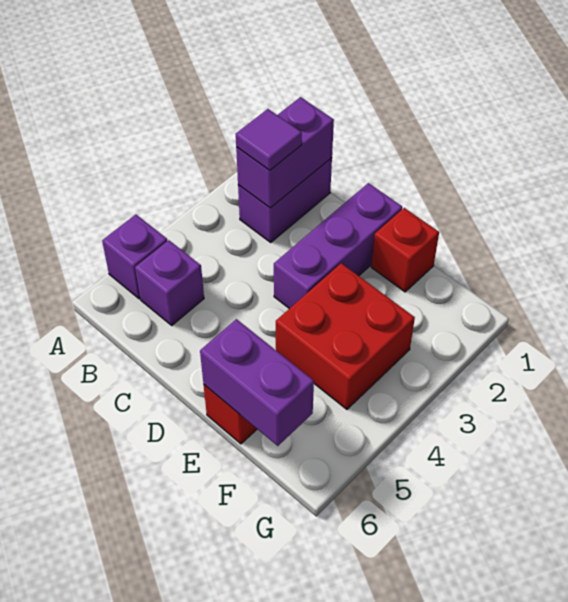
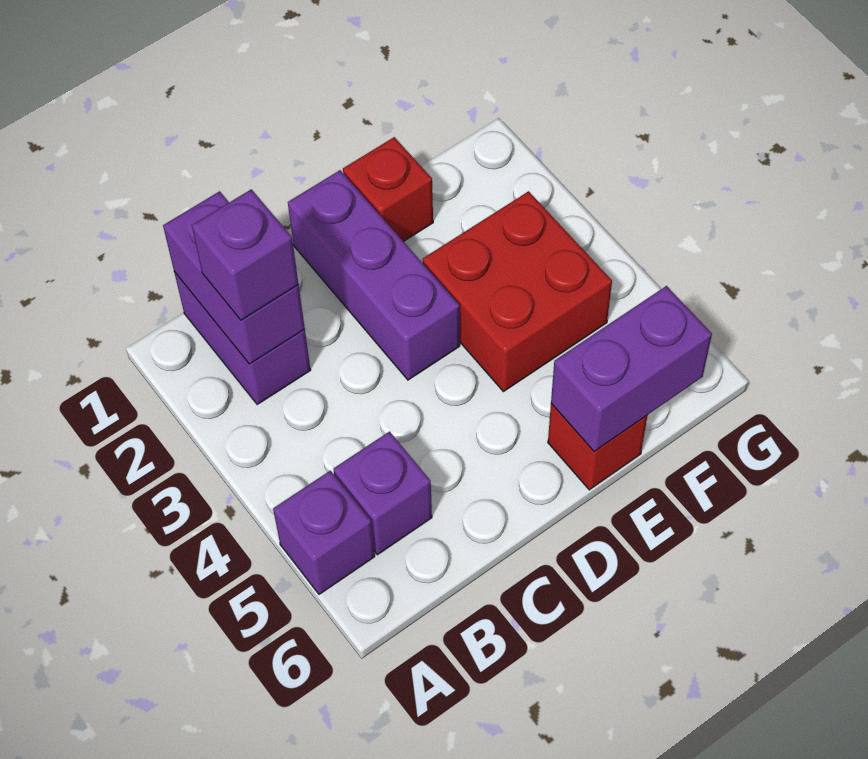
purple 1x1 tile [236,109,302,170] -> purple 1x1 brick [192,189,299,320]

